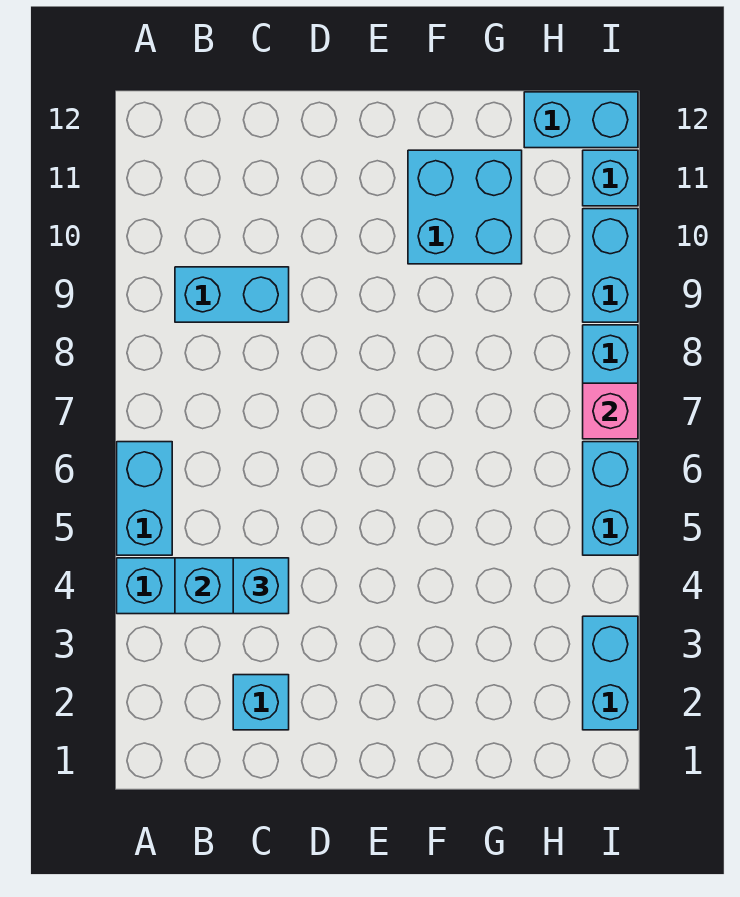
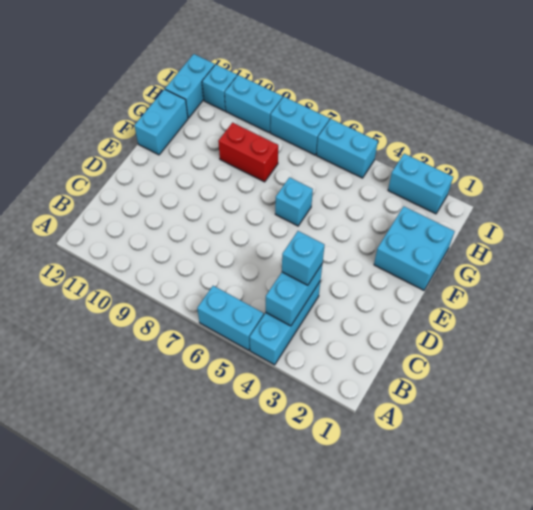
cyan 1x2 brick [175,267,289,322] -> cyan 1x2 brick moved to [134,89,188,155]
cyan 1x1 brick [233,675,289,730] -> cyan 1x1 brick moved to [275,177,313,226]
cyan 2x2 brick [408,150,522,264] -> cyan 2x2 brick moved to [374,207,455,290]
none -> red 1x2 brick [218,123,278,182]
pink 1x1 brick [583,383,638,439] -> none

